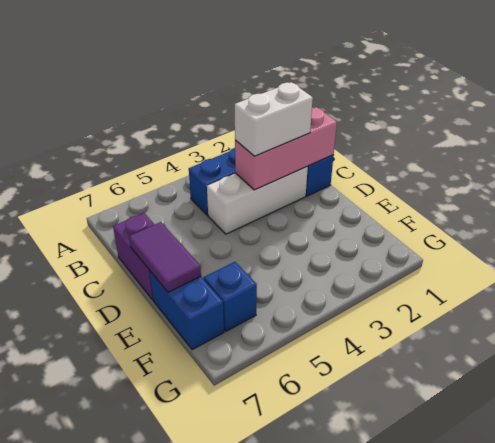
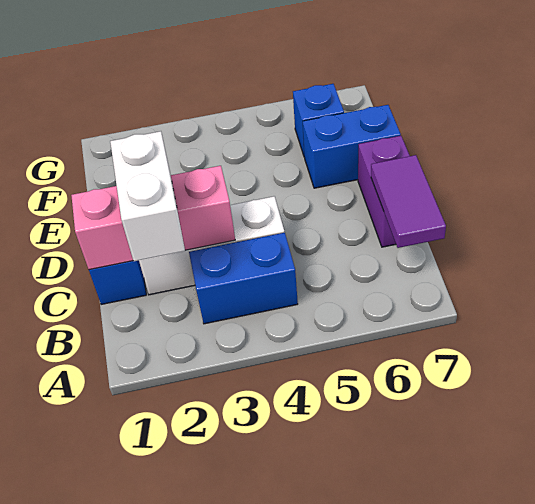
white 1x2 brick [235,82,313,156] -> white 1x2 brick turned to [110,131,185,261]
purple 1x2 tile [129,222,201,292] -> purple 1x2 tile moved to [371,155,446,248]
blue 1x2 brick [149,270,224,350] -> blue 1x2 brick turned to [303,105,401,188]

